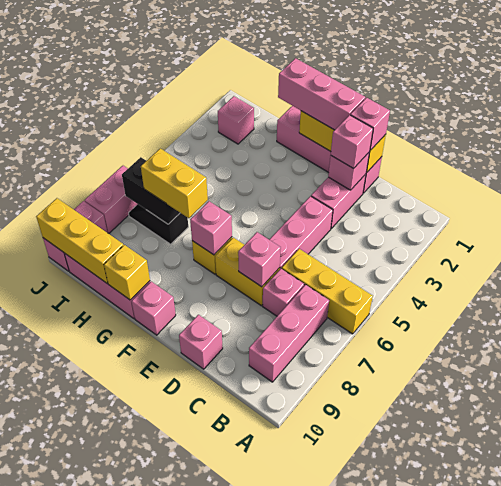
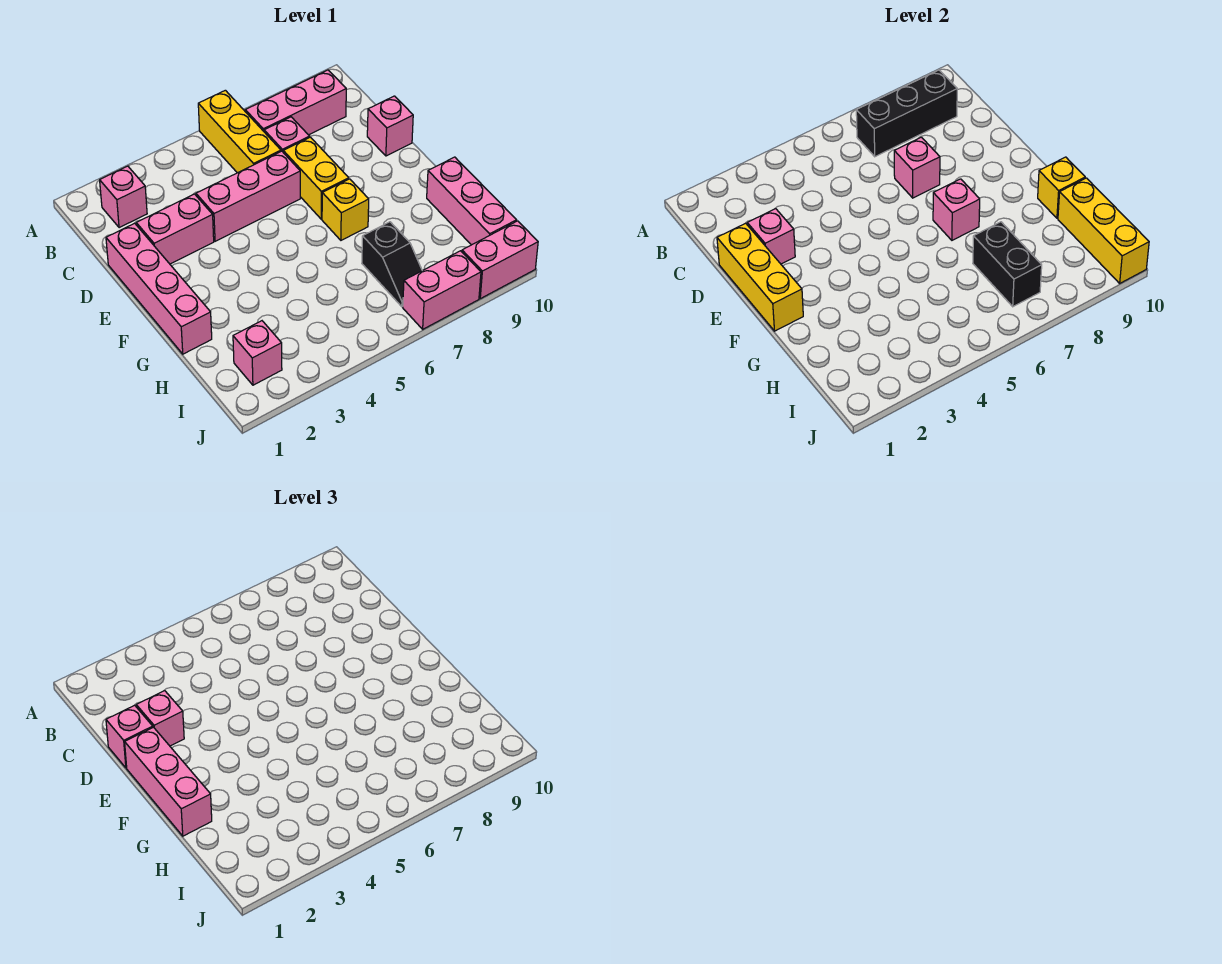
none -> black 1x3 brick [856,70,957,157]
pink 1x1 brick [132,282,176,335] -> pink 1x1 brick moved to [100,166,147,228]
yellow 1x2 brick [141,148,208,218] -> none

